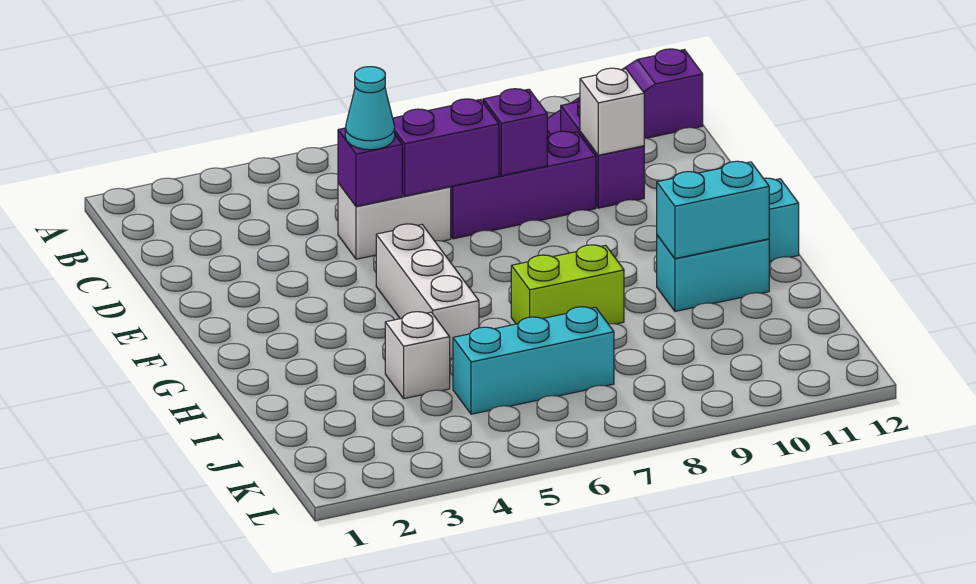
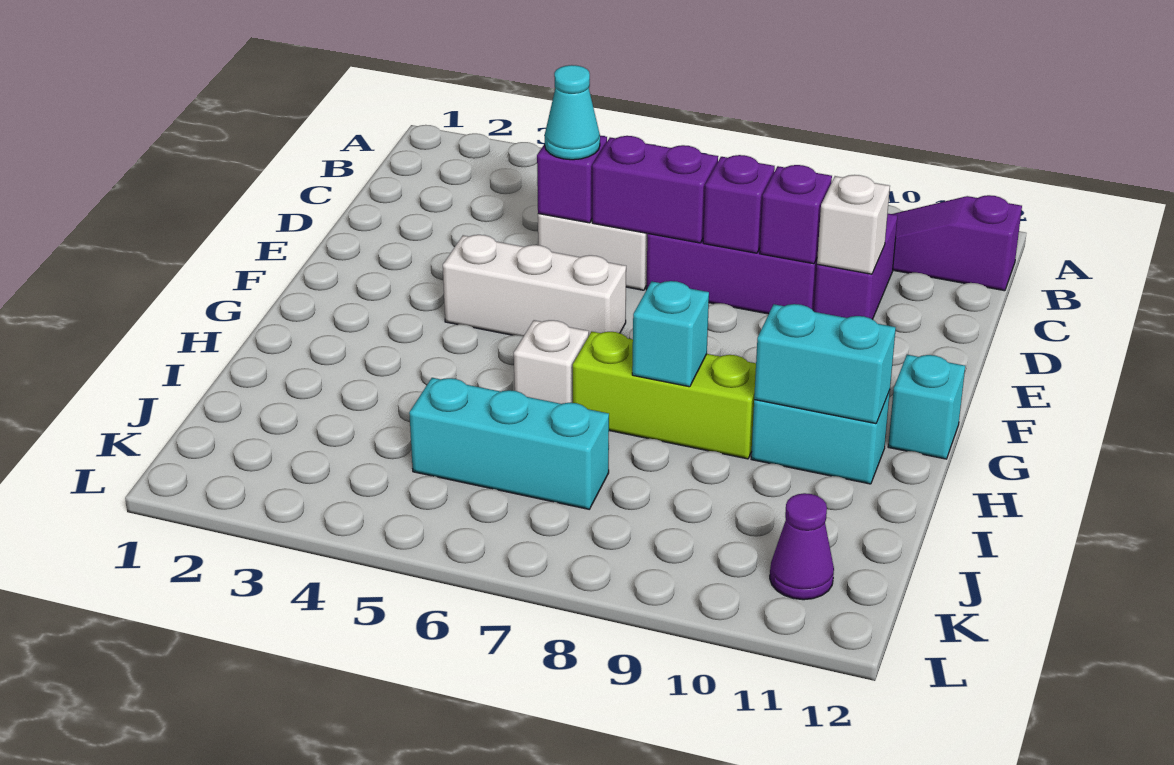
none -> purple 1x1 brick [760,165,832,264]
white 1x3 brick [376,224,479,359] -> white 1x3 brick turned to [443,235,626,336]
lime 1x2 brick [511,245,624,324] -> lime 1x3 brick [573,332,756,459]
none -> cyan 1x1 brick [632,281,709,387]
white 1x1 brick [385,312,450,399] -> white 1x1 brick moved to [514,320,589,404]
none -> purple 1x1 cone [770,493,834,600]

